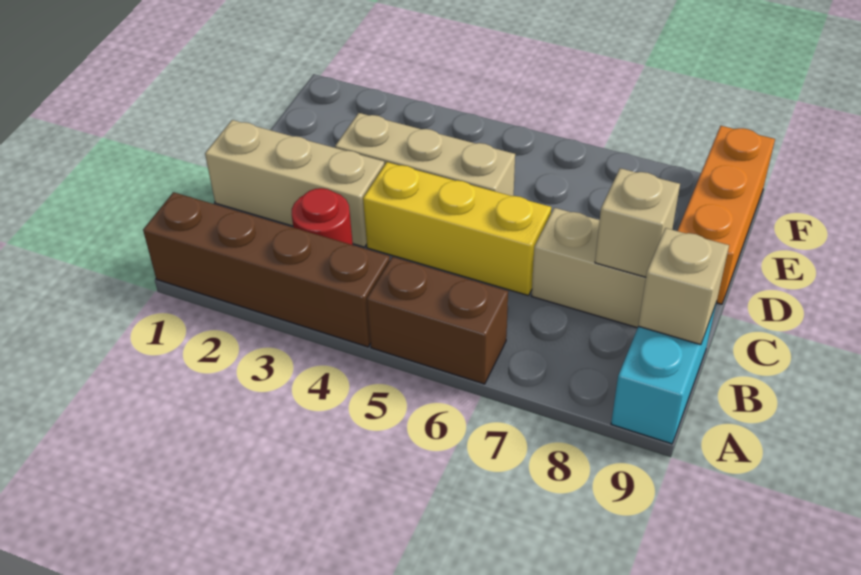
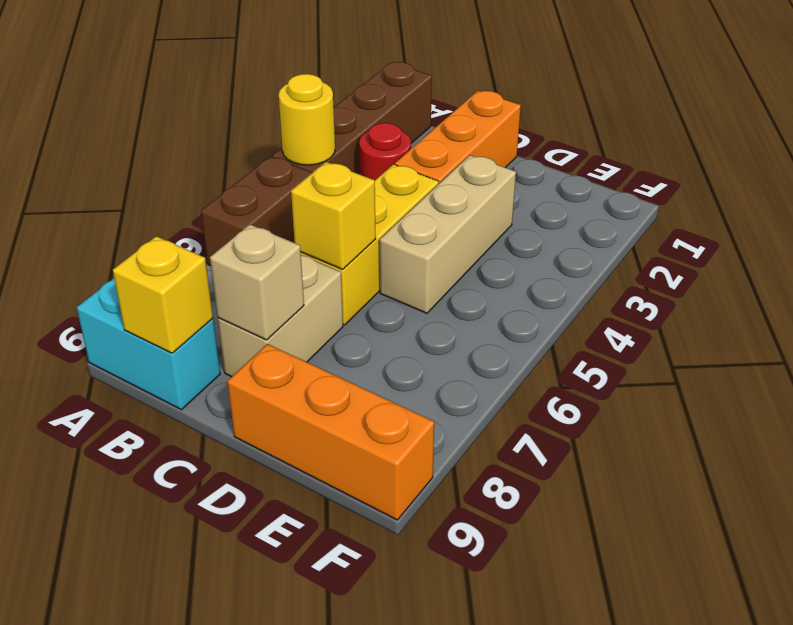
none -> yellow 1x1 round brick [279,74,335,165]
tan 1x1 brick [638,228,729,345] -> yellow 1x1 brick [113,236,213,353]
tan 1x3 brick [205,120,384,247] -> orange 1x3 brick [395,91,521,183]
none -> yellow 1x1 brick [291,162,376,269]

